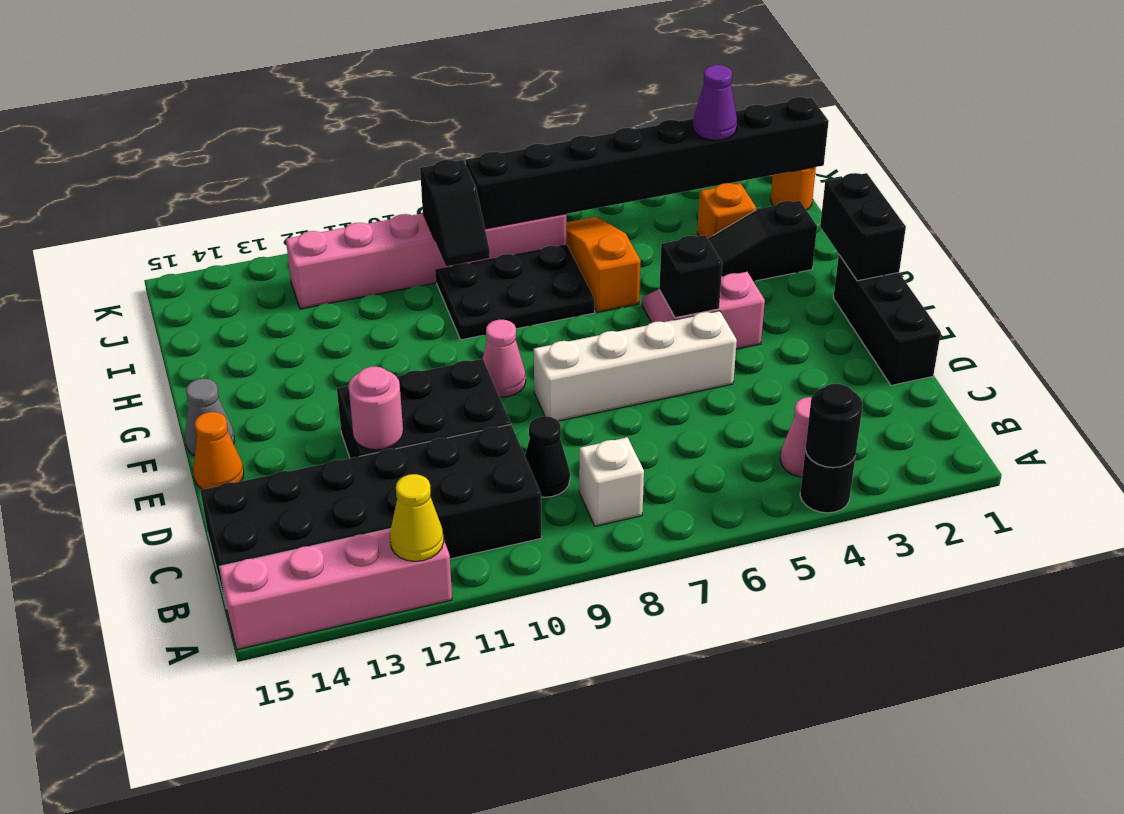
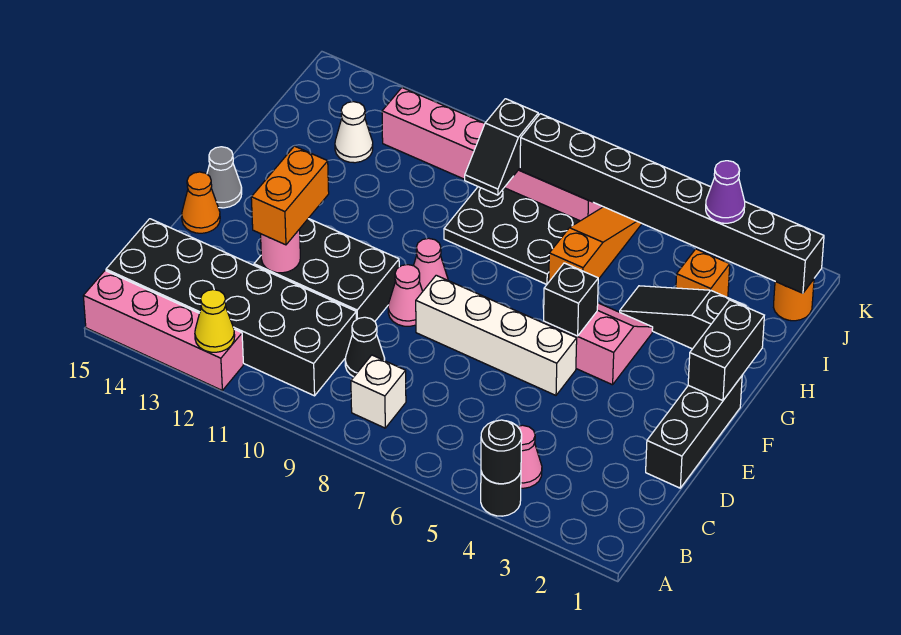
none -> orange 1x2 brick [251,146,329,245]
none -> pink 1x1 cone [388,265,423,326]
none -> white 1x1 cone [335,102,373,163]

